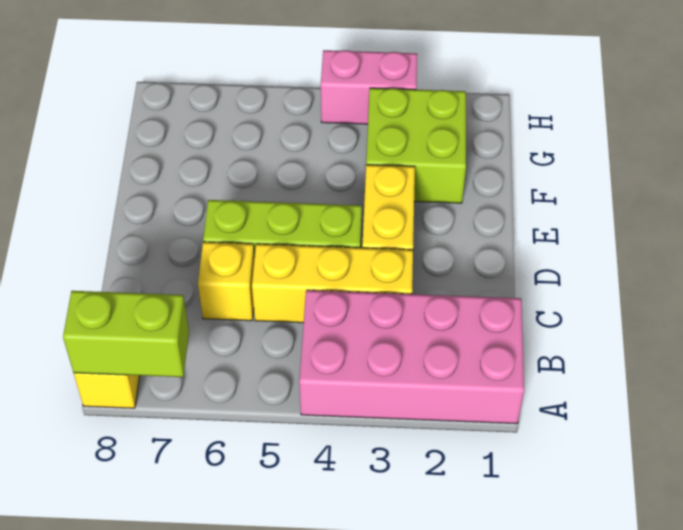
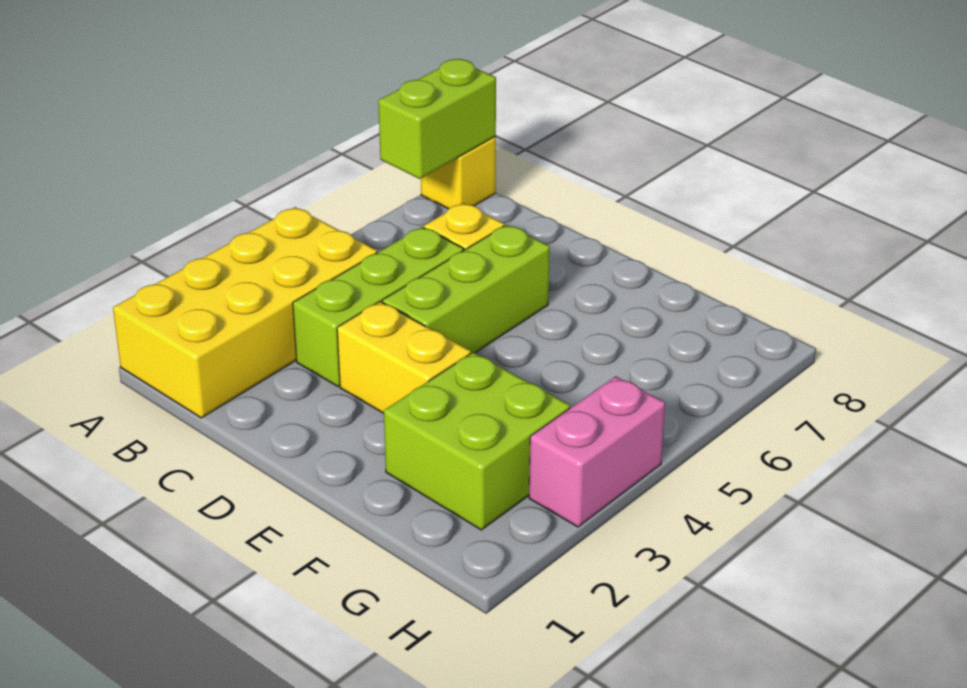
pink 2x4 brick [299,290,524,424] -> yellow 2x4 brick [113,207,377,418]
yellow 1x3 brick [252,244,413,323] -> lime 1x3 brick [293,227,464,386]

